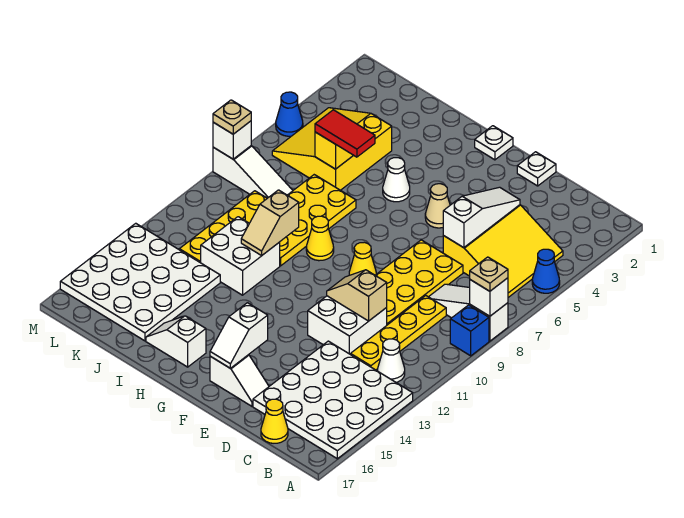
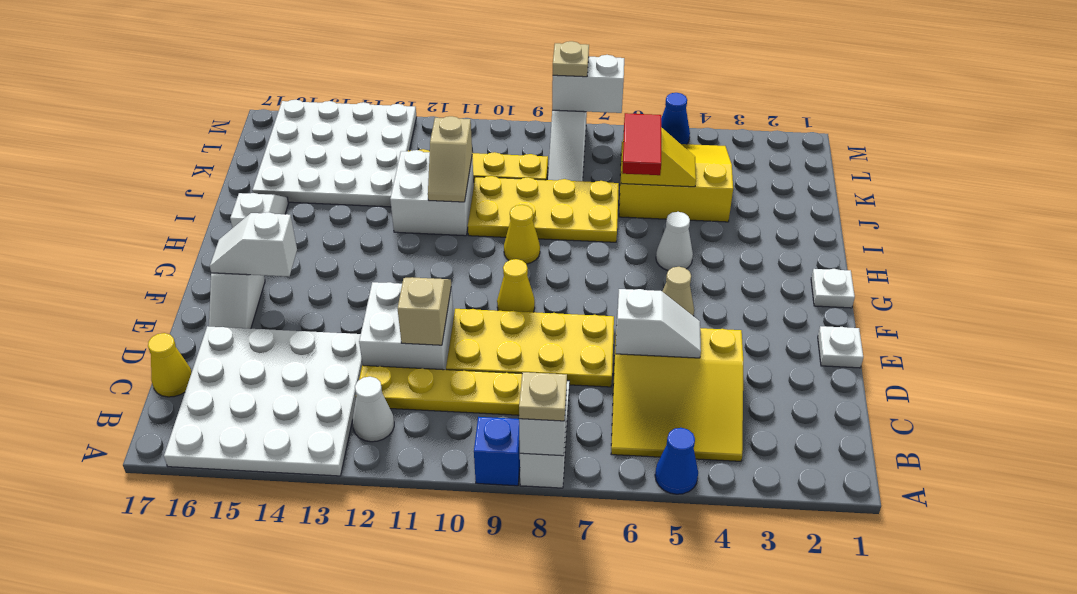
white 1x3 slope [443,187,520,248] -> white 1x2 slope [616,289,701,358]
tan 1x2 slope [241,190,299,255] -> tan 1x2 slope turned to [428,116,472,202]
white 1x1 brick [213,121,251,159] -> white 1x2 brick [552,55,624,113]

